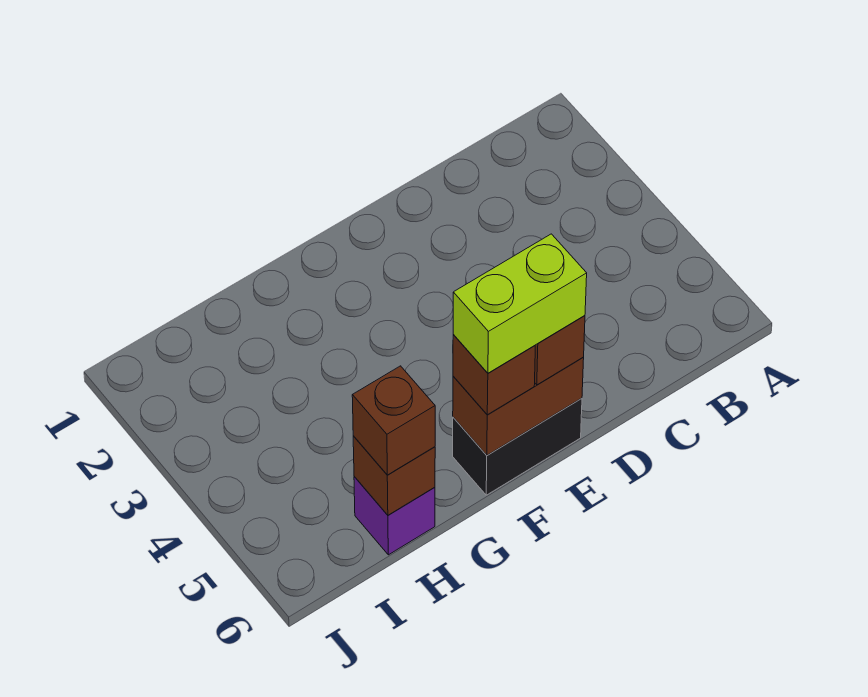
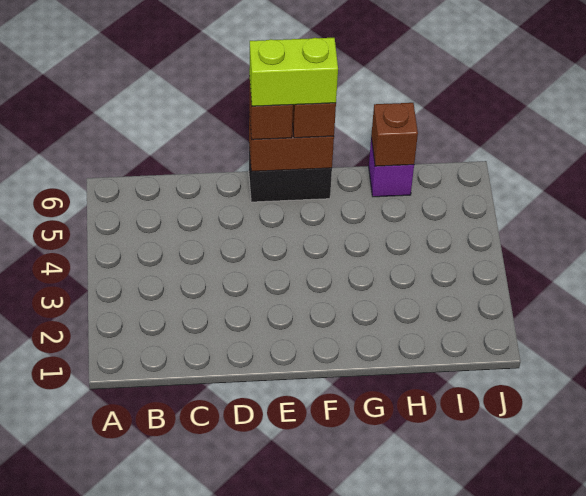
brown 1x1 brick [352,366,435,475] -> none

